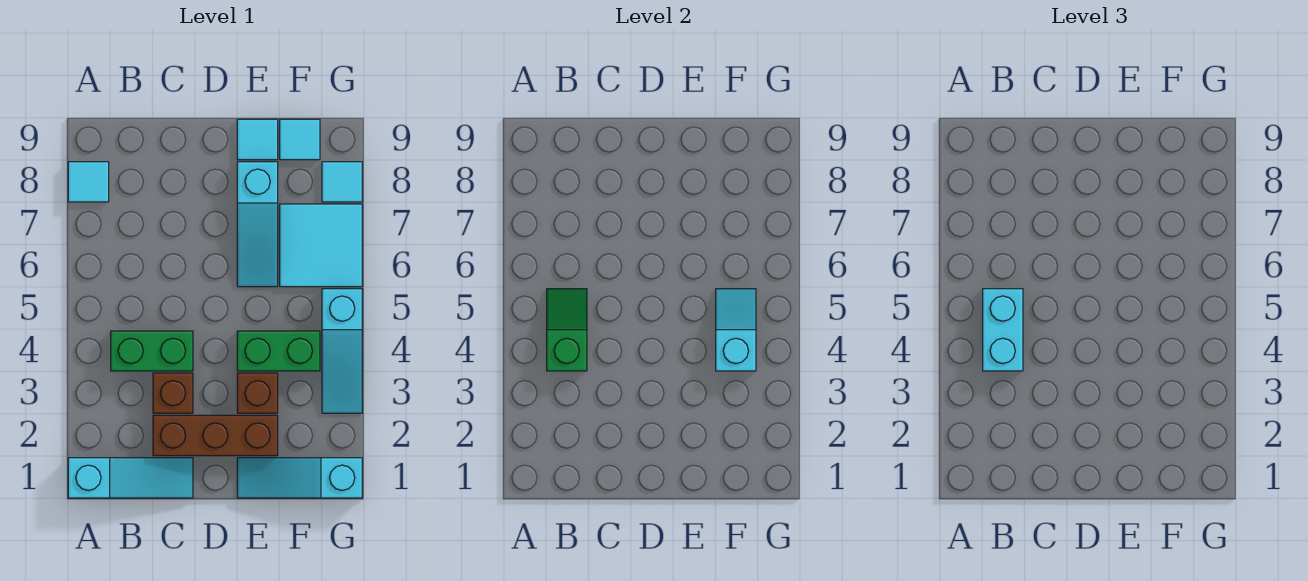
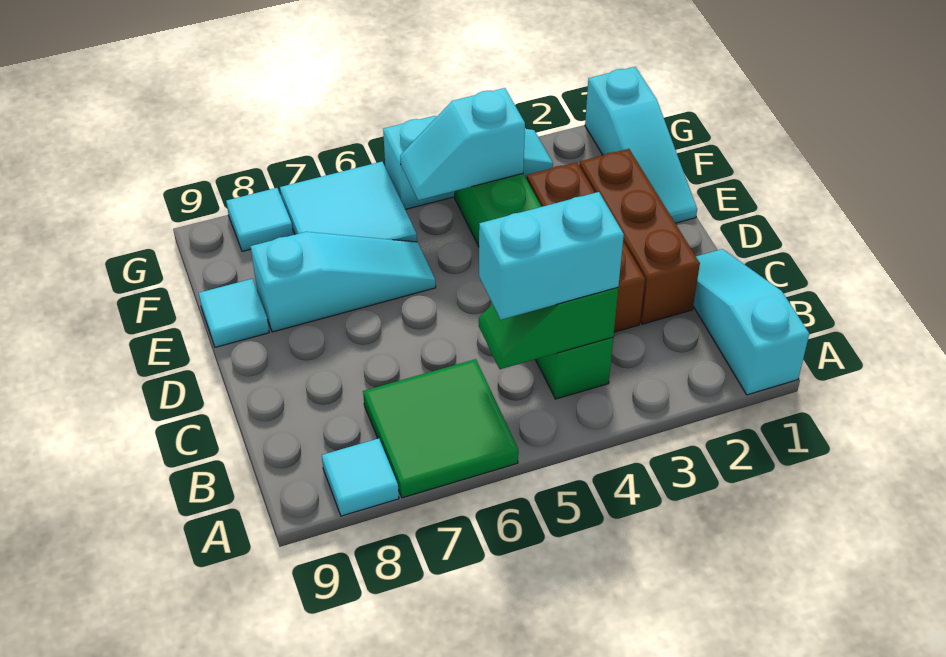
none -> green 2x2 tile [363,359,518,498]
cyan 1x1 tile [280,119,320,160] -> none

